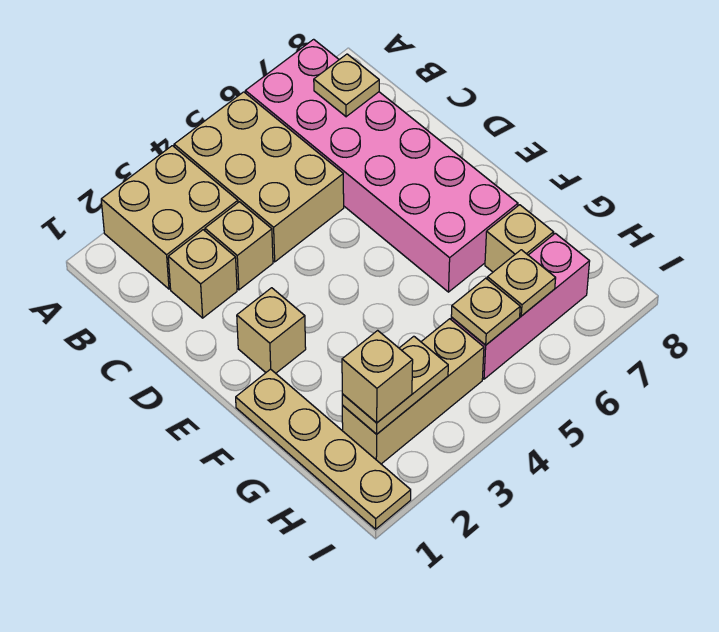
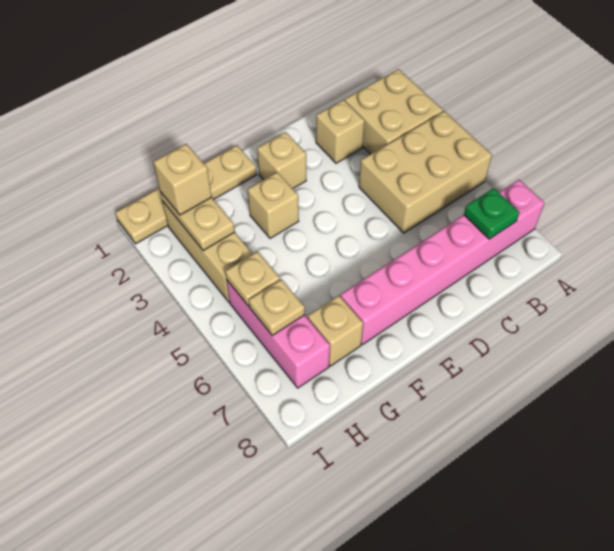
pink 2x6 brick [245,39,518,292] -> pink 1x6 brick [340,180,544,345]
tan 1x1 plate [314,54,379,117] -> green 1x1 plate [464,188,519,239]
tan 1x1 brick [205,202,273,290] -> tan 1x1 brick moved to [248,172,299,238]

